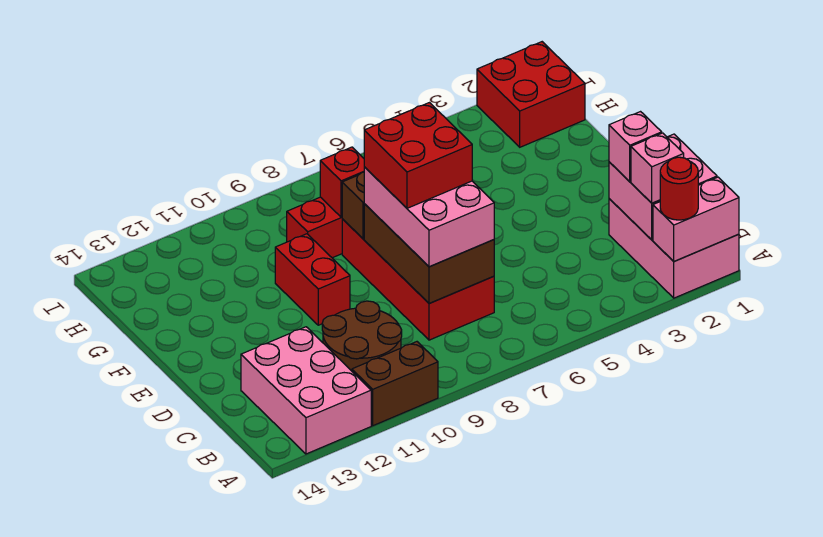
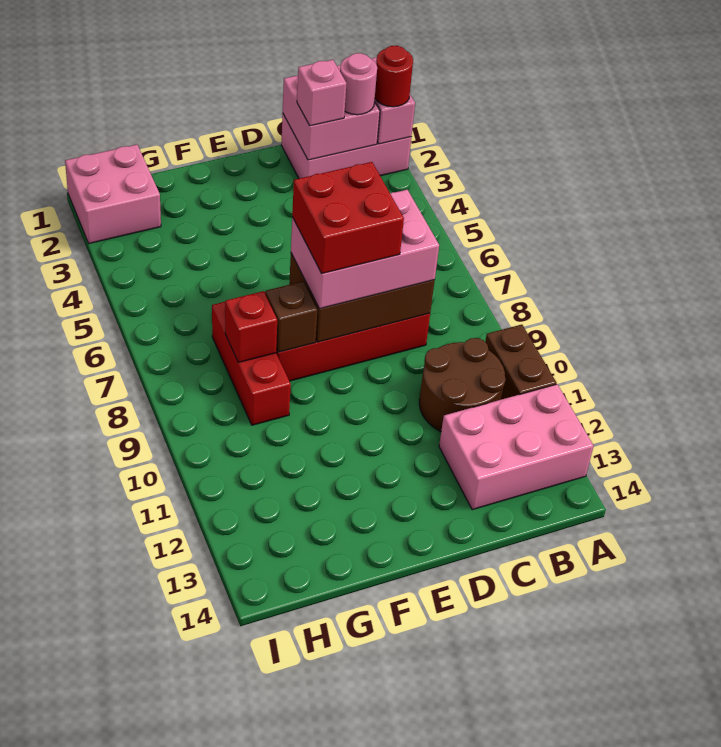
pink 1x1 brick [631,133,684,203] -> pink 1x1 round brick [340,53,377,115]
red 1x2 brick [275,234,350,325] -> none
red 2x2 brick [477,42,585,147] -> pink 2x2 brick [65,145,161,243]

